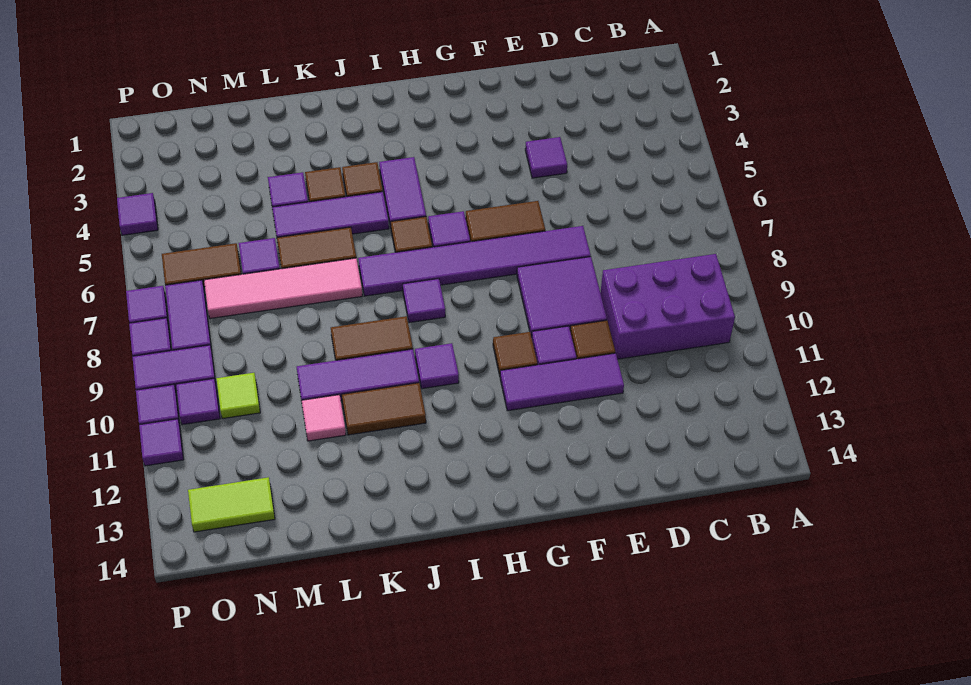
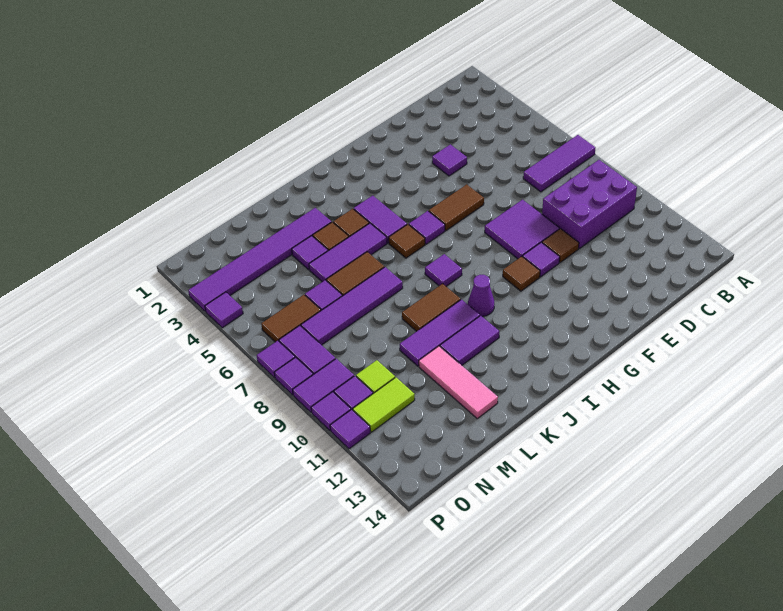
purple 1x6 tile [358,226,591,296] -> purple 1x6 tile moved to [188,208,331,312]
purple 1x3 tile [500,353,624,411] -> purple 1x3 tile moved to [523,135,595,192]
purple 1x1 tile [415,343,459,389] -> purple 1x1 cone [468,275,494,316]
brown 1x2 tile [342,383,426,435] -> purple 1x2 tile [440,316,499,365]
pink 1x4 tile [204,258,362,319] -> purple 1x4 tile [301,267,403,345]
pink 1x1 tile [302,395,346,441] -> pink 1x3 tile [419,346,498,418]
lime 1x2 tile [188,477,275,532] -> lime 1x2 tile moved to [353,378,415,432]

